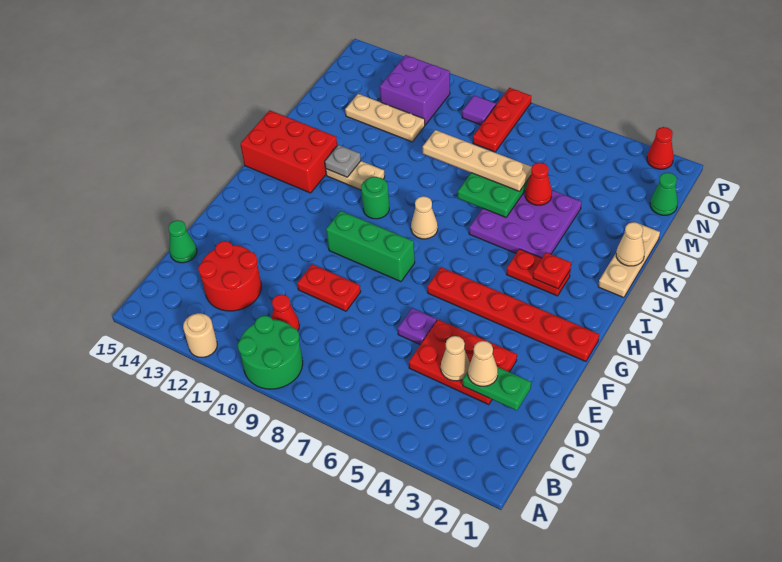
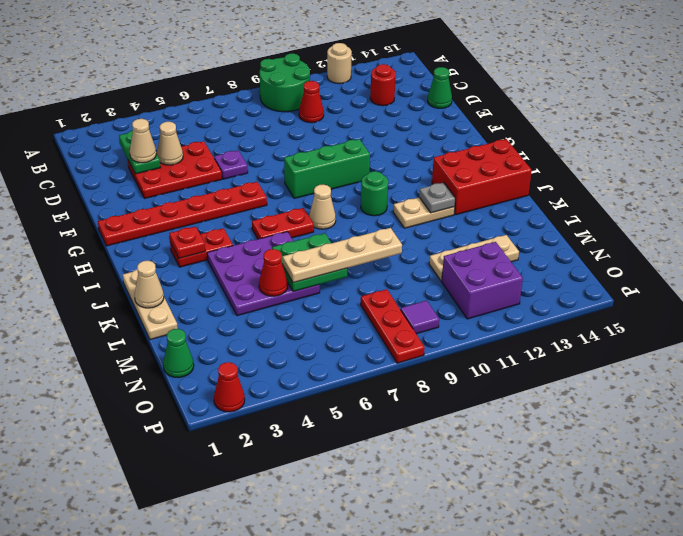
red 2x2 round brick [198,241,261,311] -> red 1x1 round brick [370,64,396,106]
green 1x2 plate [463,367,531,410] -> green 1x2 plate turned to [119,130,160,174]
red 1x2 plate [297,264,361,311] -> red 1x2 plate moved to [252,208,314,239]

